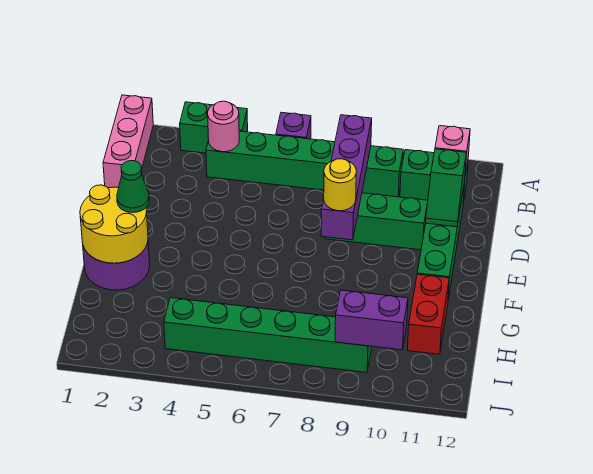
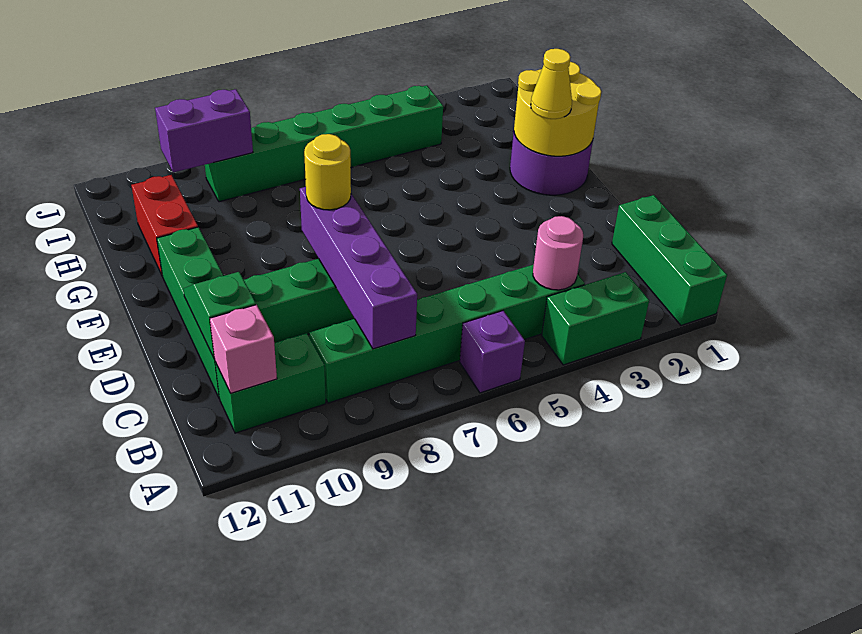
pink 1x3 brick [103,95,153,188] -> green 1x3 brick [612,195,727,325]
green 1x1 cone [117,161,149,212] -> yellow 1x1 cone [531,49,572,119]

